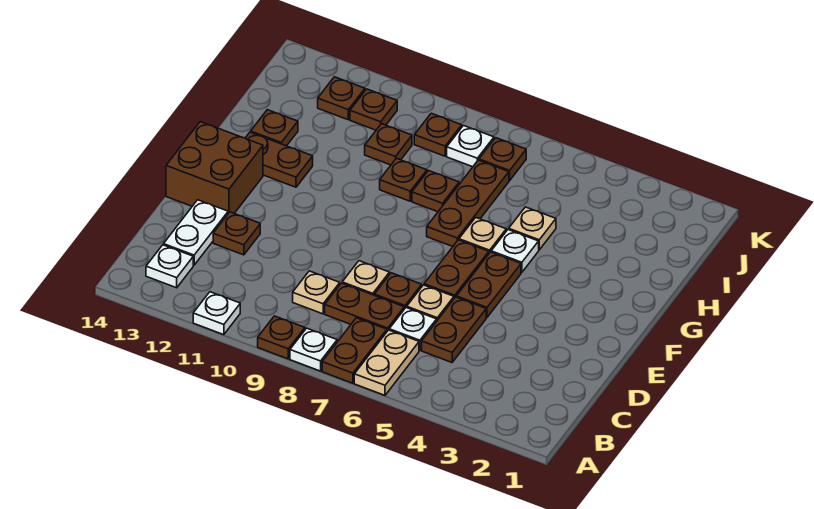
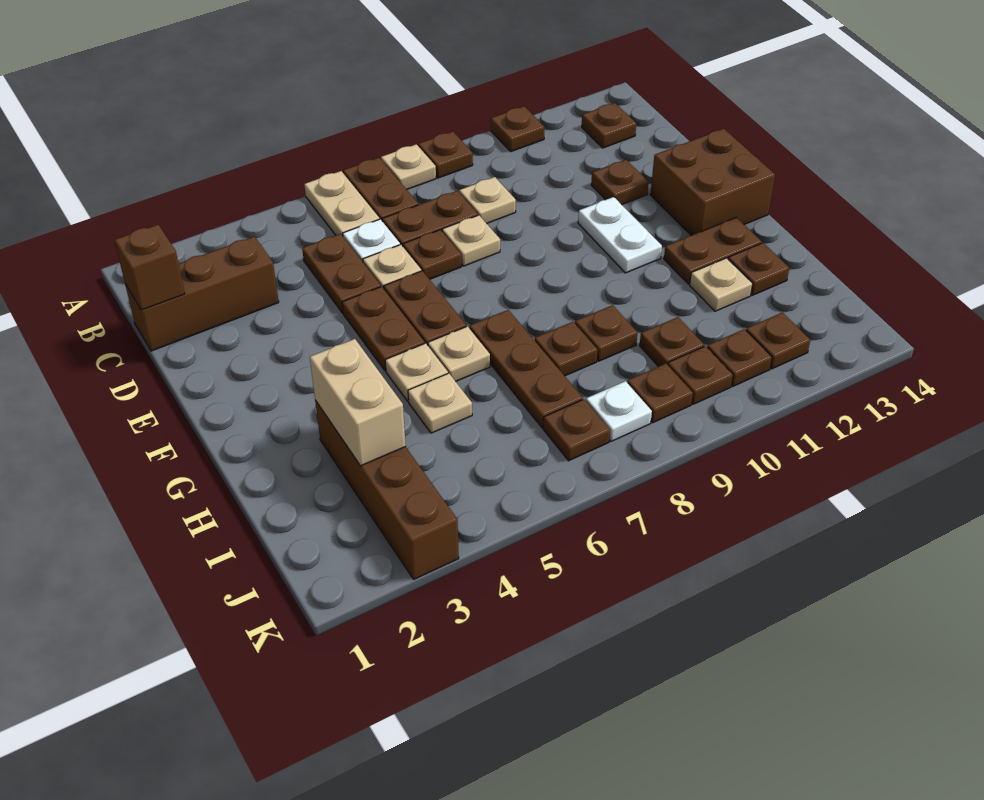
white 1x1 plate [290,328,337,371] -> tan 1x1 plate [381,144,436,190]
white 1x1 plate [193,292,240,335] -> brown 1x1 plate [491,106,545,151]
white 1x1 plate [146,245,193,288] -> brown 1x1 plate [582,103,636,148]
none -> brown 1x3 brick [125,236,279,351]
none -> brown 1x1 brick [115,225,185,310]
white 1x2 plate [164,200,228,265] -> white 1x2 plate moved to [578,197,662,273]
white 1x1 plate [491,230,539,272] -> tan 1x1 plate [385,343,448,401]
none -> brown 1x4 brick [315,401,459,579]
none -> tan 1x2 brick [310,339,406,466]
none -> tan 1x1 plate [690,258,753,311]
none -> brown 1x1 plate [668,346,733,404]

